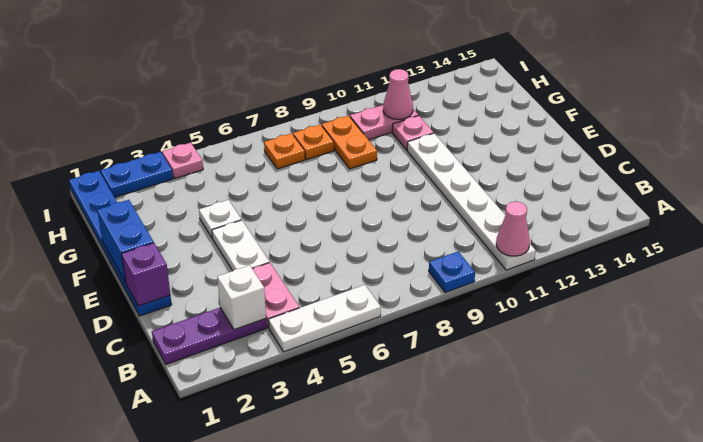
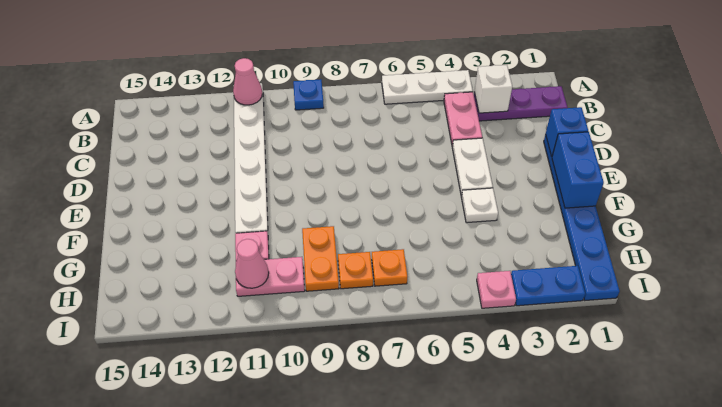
purple 1x1 brick [122,243,170,306] -> blue 1x1 brick [546,107,588,156]

